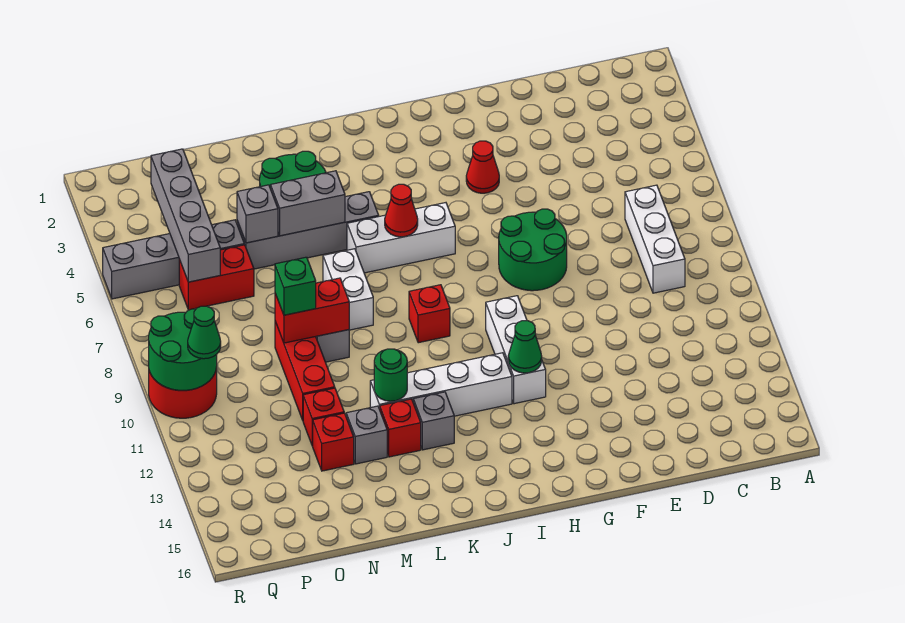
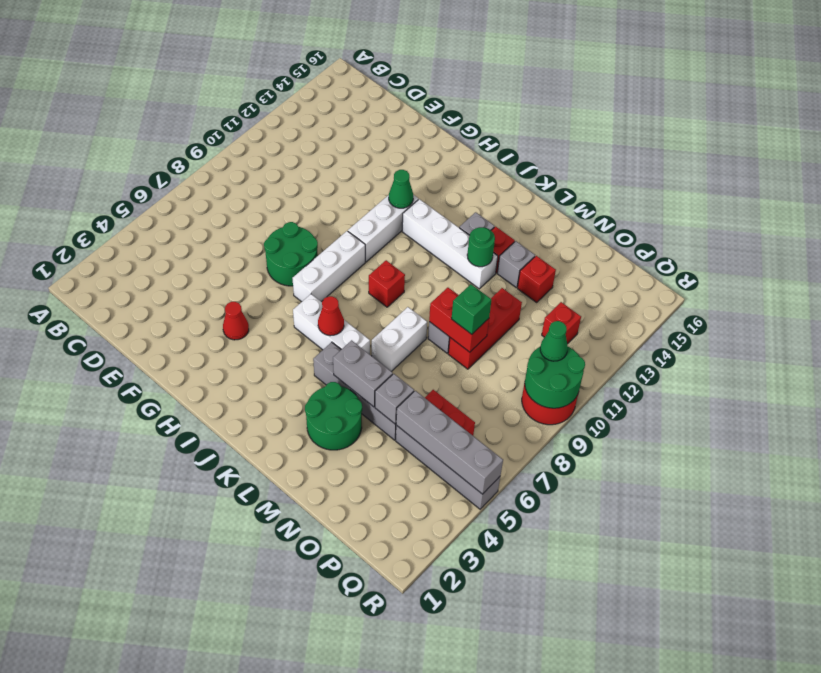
white 1x3 brick [625,185,685,293] -> white 1x3 brick moved to [292,231,365,302]
red 1x1 brick [303,388,344,446] -> red 1x1 brick moved to [542,302,581,344]
grey 1x4 brick [151,149,220,282] -> grey 1x4 brick turned to [396,391,503,494]

